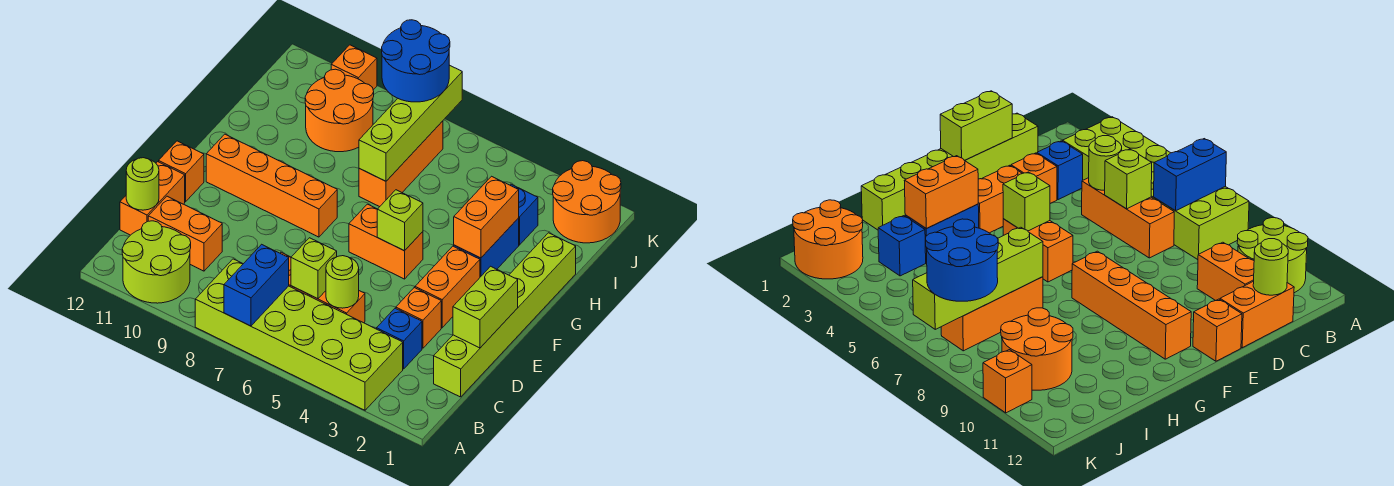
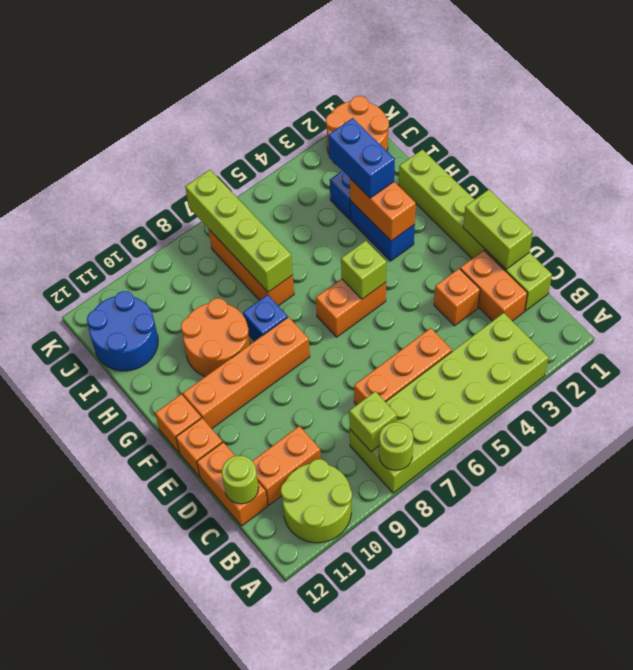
blue 1x2 brick [224,244,289,326] -> blue 1x2 brick moved to [328,118,395,198]
blue 1x1 brick [377,308,422,369] -> blue 1x1 brick moved to [243,295,288,341]
lime 1x1 round brick [326,256,359,308] -> lime 1x1 round brick moved to [379,422,413,470]
lime 1x1 brick [291,238,337,299] -> lime 1x1 brick moved to [349,391,397,452]
orange 1x2 brick [415,246,480,328] -> orange 1x2 brick moved to [460,250,527,321]
orange 2x2 round brick [305,69,374,152] -> orange 2x2 round brick moved to [181,298,250,377]
blue 2x2 round brick [382,20,450,102] -> blue 2x2 round brick moved to [87,291,158,371]
orange 1x1 brick [331,45,377,90] -> orange 1x1 brick moved to [155,394,201,452]

